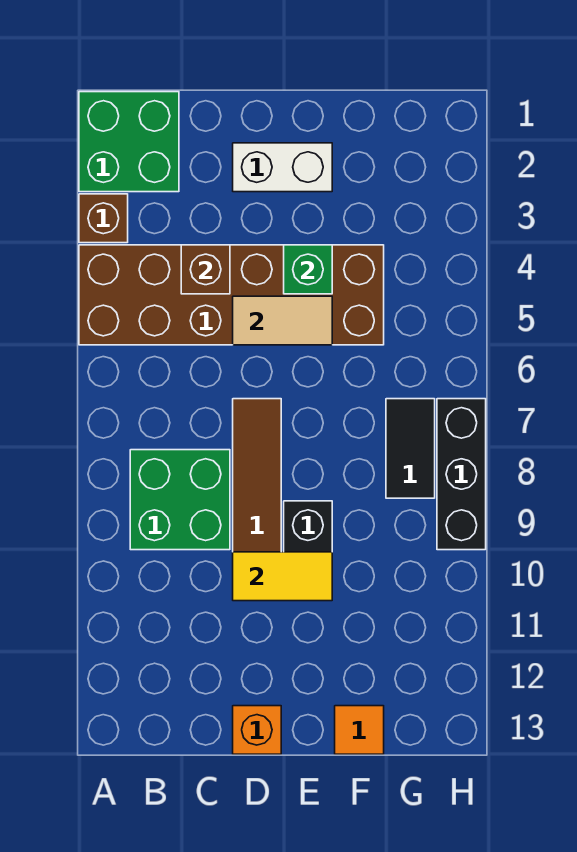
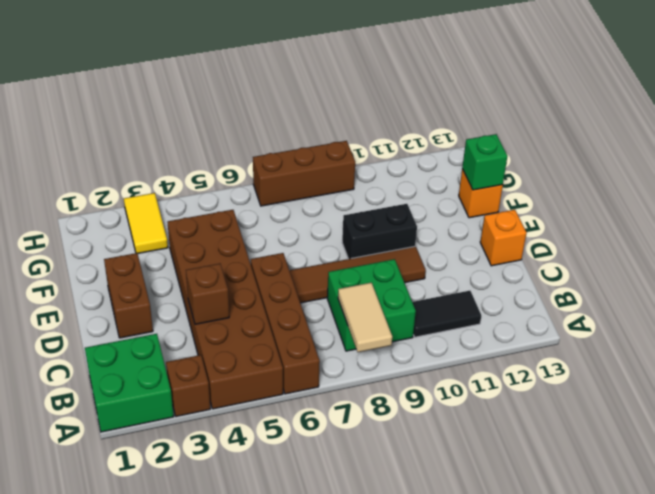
none -> brown 1x4 brick [251,253,320,394]
white 1x2 brick [233,143,332,192] -> brown 1x2 brick [104,253,153,338]
tan 1x2 tile [233,296,332,345] -> tan 1x2 tile moved to [338,283,392,352]
yellow 1x2 tile [233,552,332,601] -> yellow 1x2 tile moved to [124,193,168,253]
green 1x1 brick [284,245,332,294] -> green 1x1 brick moved to [462,134,507,190]
orange 1x1 tile [335,706,384,754] -> orange 1x1 brick [459,169,503,218]
black 1x2 tile [386,399,435,498] -> black 1x2 tile moved to [412,291,481,337]
black 1x3 brick [437,399,486,550] -> brown 1x3 brick [253,141,355,206]

